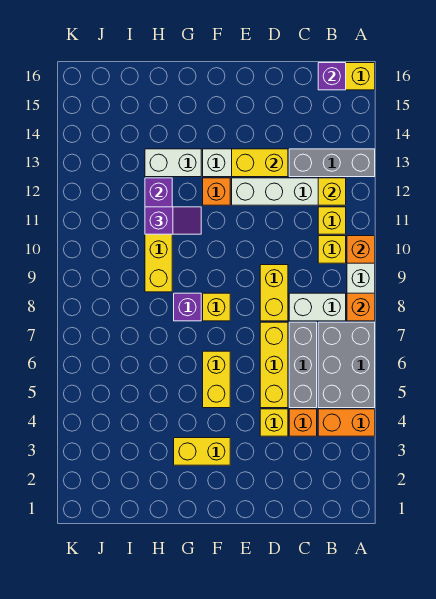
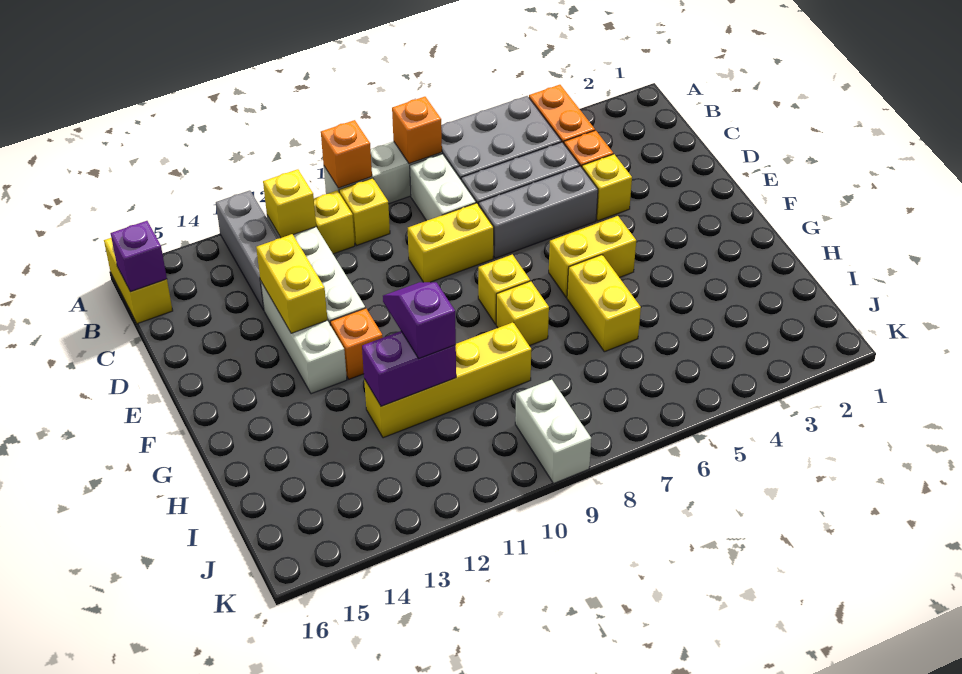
yellow 1x3 brick [260,322,288,408] -> grey 1x3 brick [479,166,598,258]
yellow 1x2 brick [174,438,230,465] -> yellow 1x2 brick moved to [567,255,641,352]
purple 1x1 brick [174,293,201,321] -> yellow 1x1 brick [496,281,549,346]
white 1x2 brick [145,149,201,177] -> white 1x2 brick moved to [515,380,591,484]

